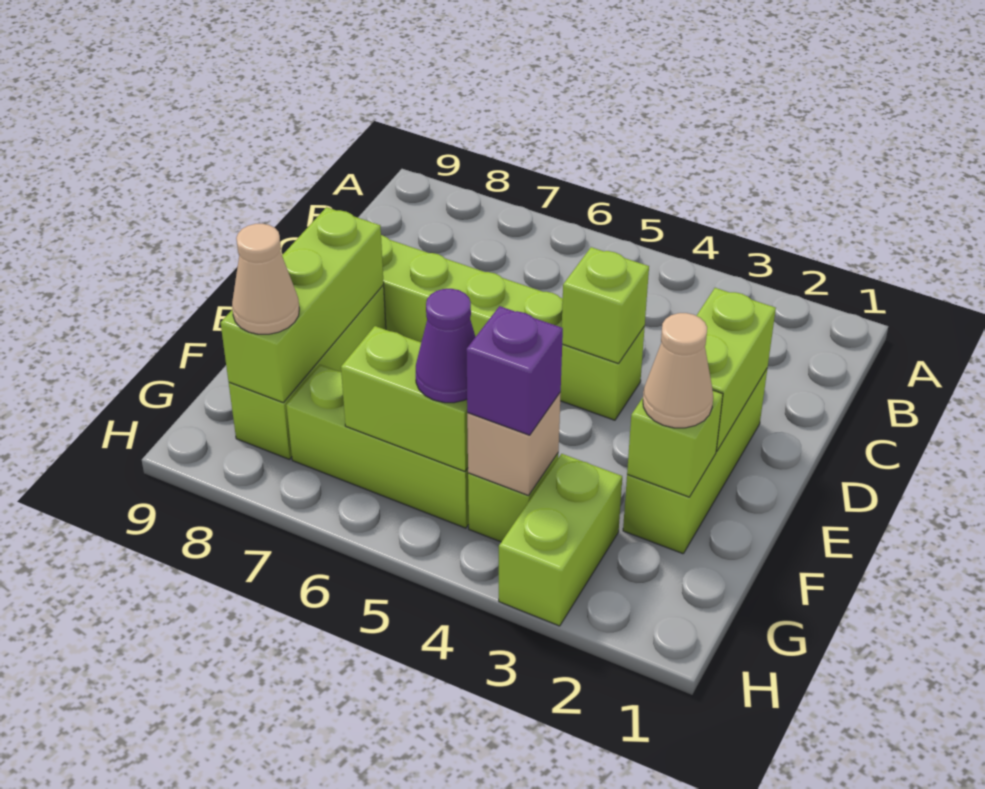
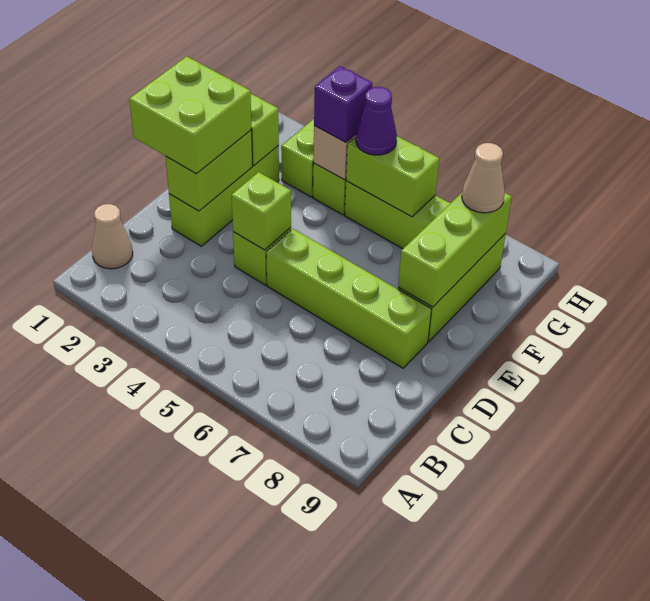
none -> lime 2x2 brick [129,56,252,174]
tan 1x1 cone [643,313,713,428] -> tan 1x1 cone moved to [92,204,133,269]

